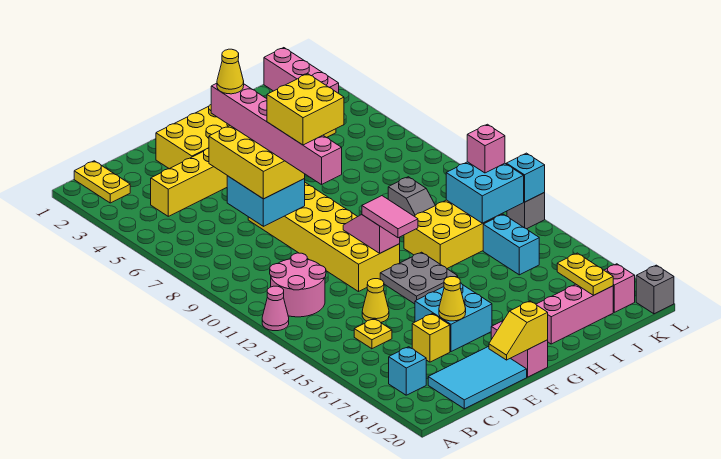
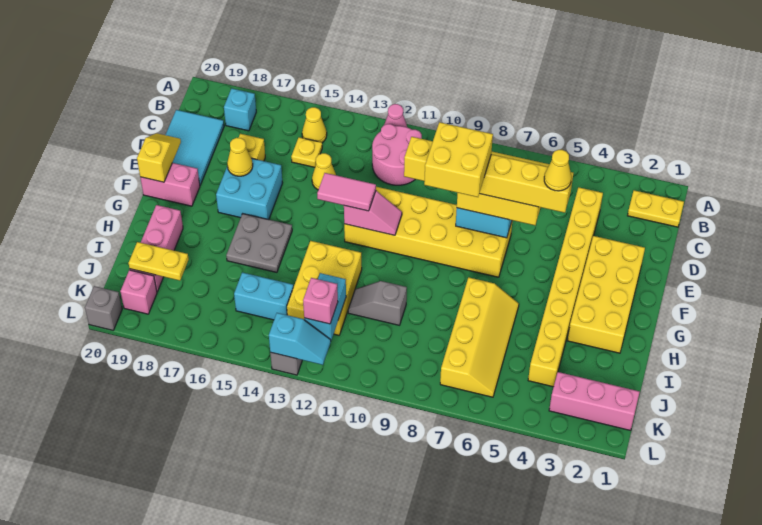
none -> yellow 1x1 cone [302,107,327,143]
pink 1x6 brick [211,83,342,185] -> yellow 1x6 brick [404,137,573,213]
grey 2x2 plate [380,252,458,304] -> grey 2x2 plate moved to [226,214,292,272]
none -> yellow 2x4 slope [440,277,519,397]
cyan 2x2 brick [446,162,524,223] -> cyan 1x2 brick [304,273,346,340]

